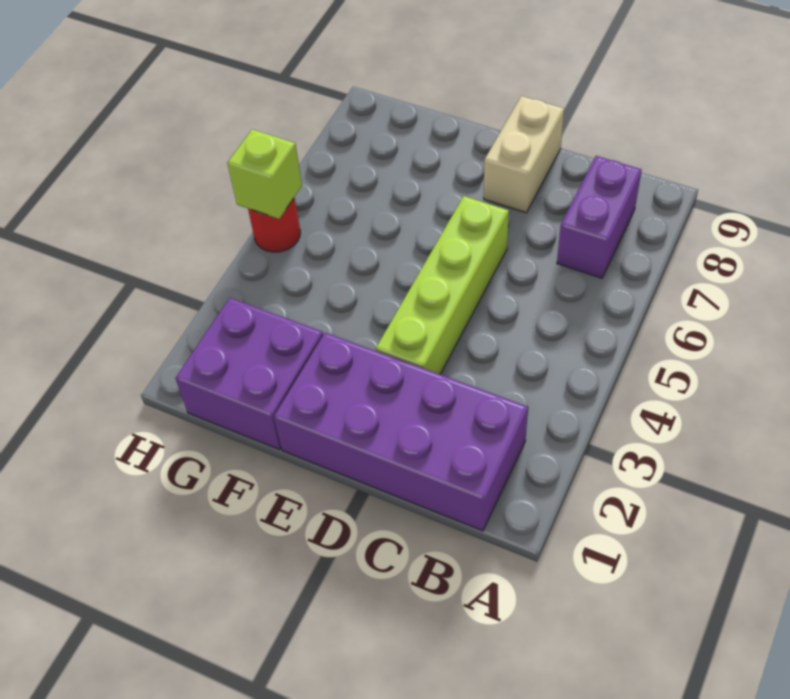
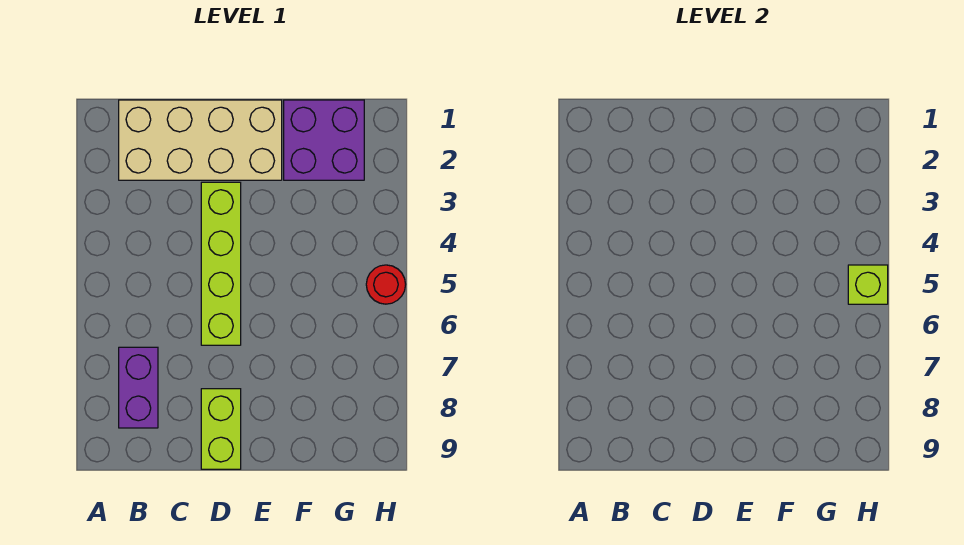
purple 2x4 brick [274,333,528,531] -> tan 2x4 brick [119,100,282,180]
tan 1x2 brick [484,96,564,213] -> lime 1x2 brick [201,389,241,469]

